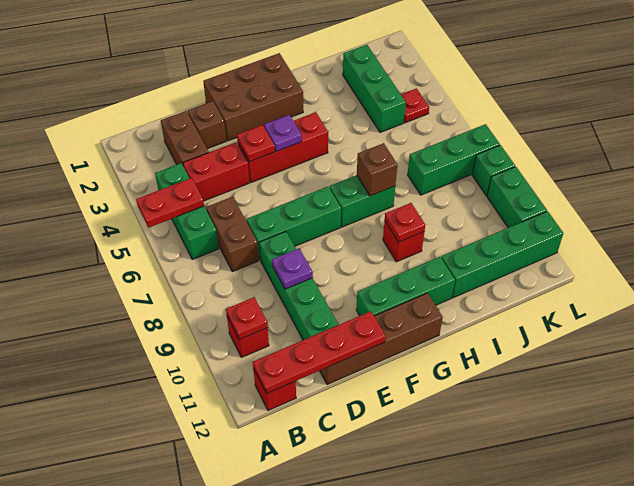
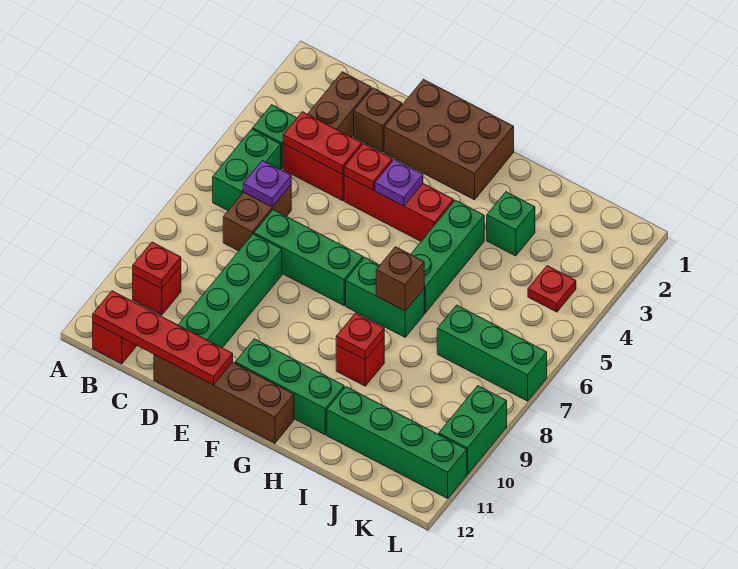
red 1x2 plate [136,178,204,228] -> red 1x2 plate moved to [283,112,362,174]
purple 1x1 plate [272,249,313,289] -> purple 1x1 plate moved to [243,161,291,207]
green 1x3 brick [343,45,406,132] -> green 1x3 brick moved to [411,200,484,313]
green 1x1 brick [472,145,515,196] -> green 1x1 brick moved to [487,192,535,256]

